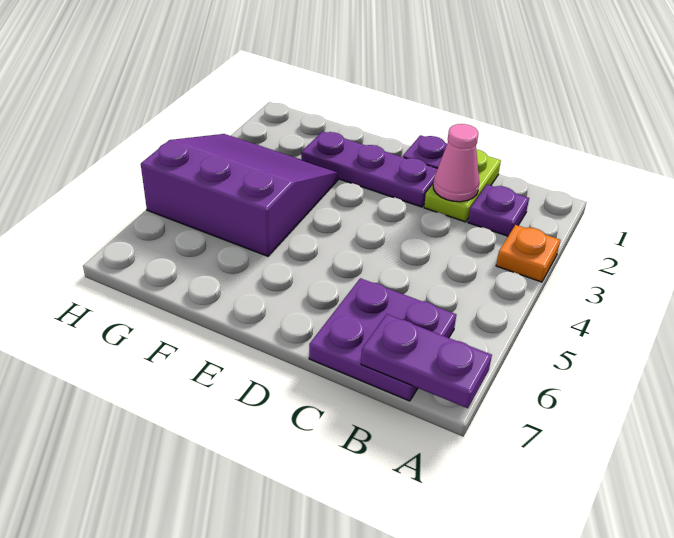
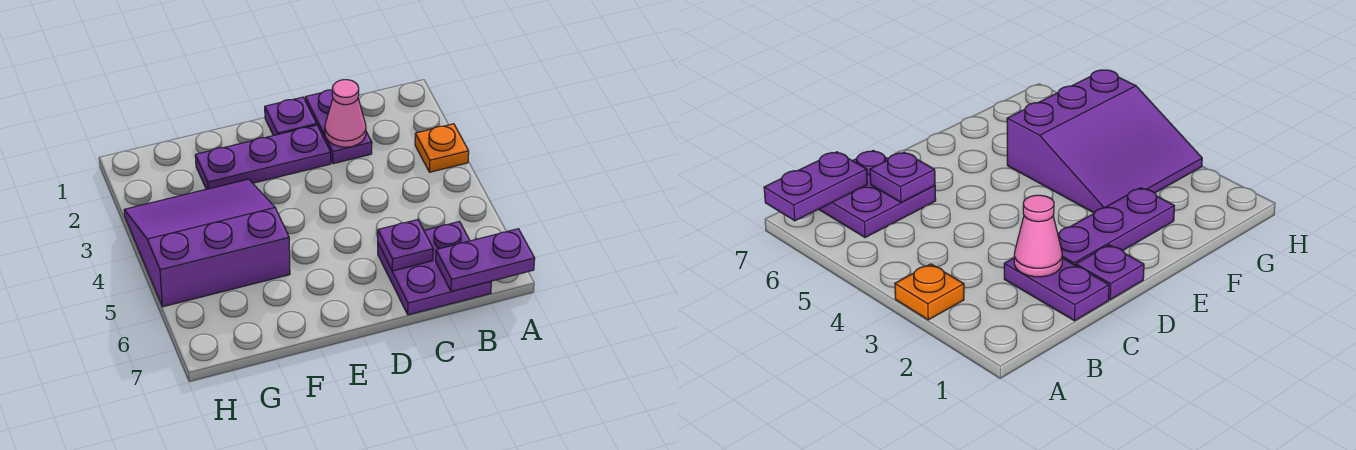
purple 1x1 plate [468,184,529,236] -> purple 1x1 plate moved to [378,220,433,271]
lime 1x2 plate [424,149,501,222] -> purple 1x2 plate [305,90,372,164]

